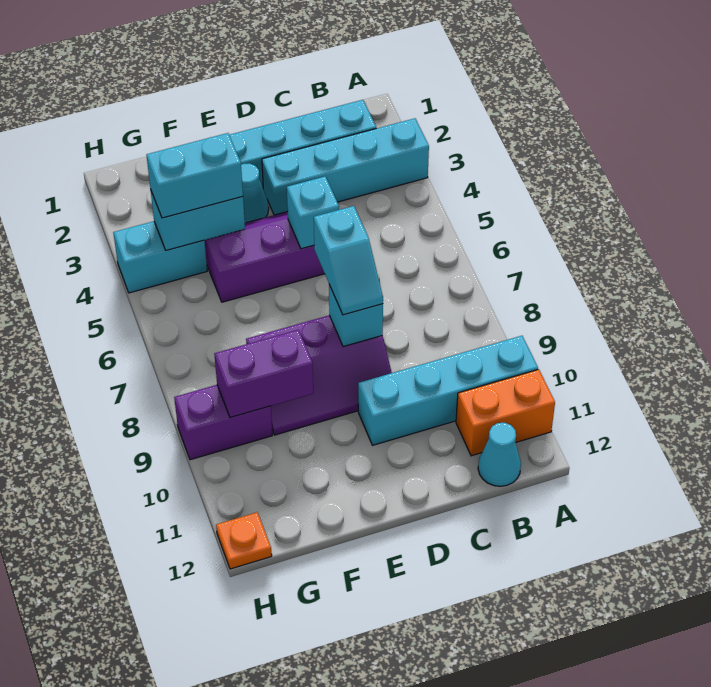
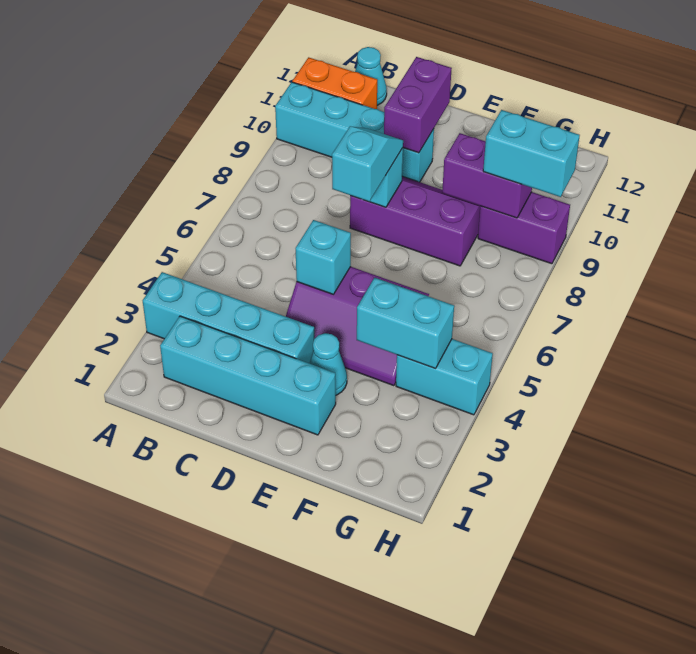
none -> purple 1x2 brick [384,57,452,153]
cyan 1x2 brick [147,133,243,218] -> cyan 1x2 brick moved to [483,110,580,197]
orange 1x1 plate [216,512,272,569] -> none

